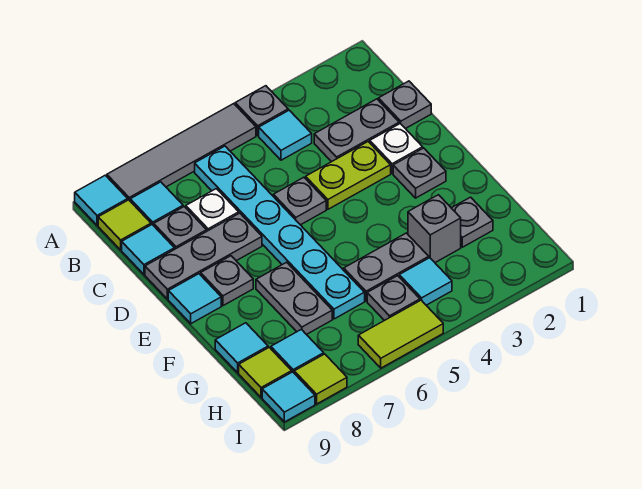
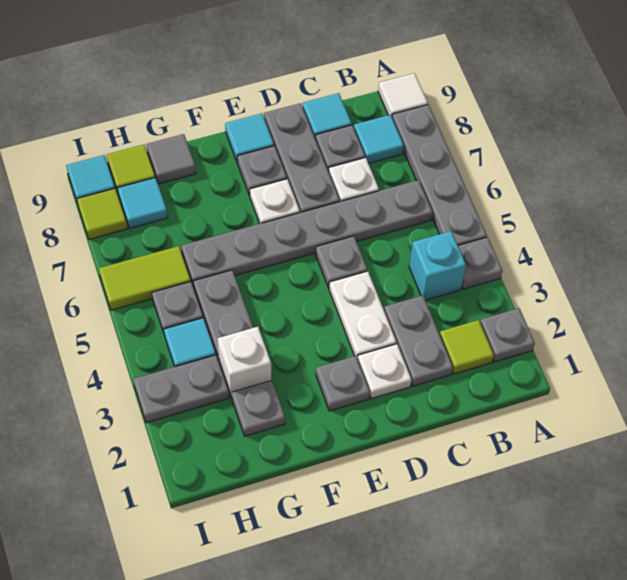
grey 1x4 tile [107,104,256,201] -> grey 1x4 plate [392,105,487,245]
cyan 1x1 tile [75,175,128,225] -> white 1x1 tile [378,73,428,116]
cyan 1x1 tile [259,110,312,160] -> cyan 1x1 brick [409,231,466,300]
cyan 1x6 plate [195,146,365,319] -> grey 1x6 plate [181,180,433,287]
lime 1x1 tile [98,200,151,250] -> lime 1x1 tile moved to [440,320,494,374]
grey 1x1 plate [378,81,431,129] -> grey 1x1 plate moved to [480,308,535,362]
lime 1x2 plate [306,142,391,209] -> white 1x2 plate [329,271,397,359]
none -> white 1x1 plate [250,179,300,224]
grey 1x2 plate [256,262,332,335] -> grey 1x2 plate moved to [133,355,229,423]
grey 1x1 brick [408,195,461,263] -> white 1x1 brick [217,327,271,397]
cyan 1x1 tile [215,323,268,373] -> grey 1x1 tile [146,134,196,184]
lime 1x2 tile [358,300,443,368] -> lime 1x2 tile turned to [99,246,191,310]

